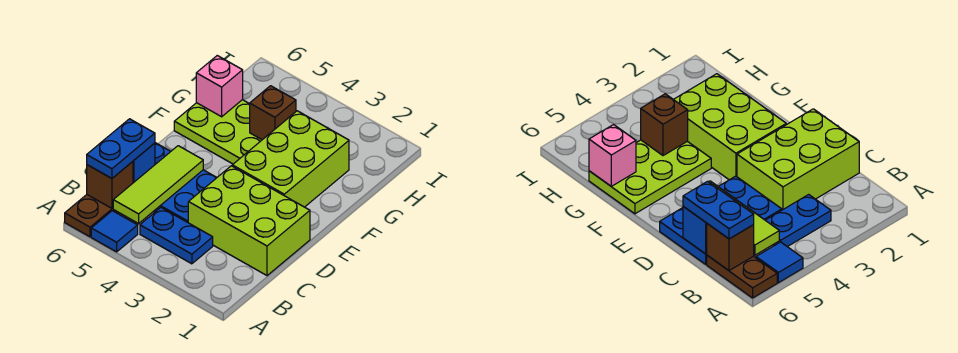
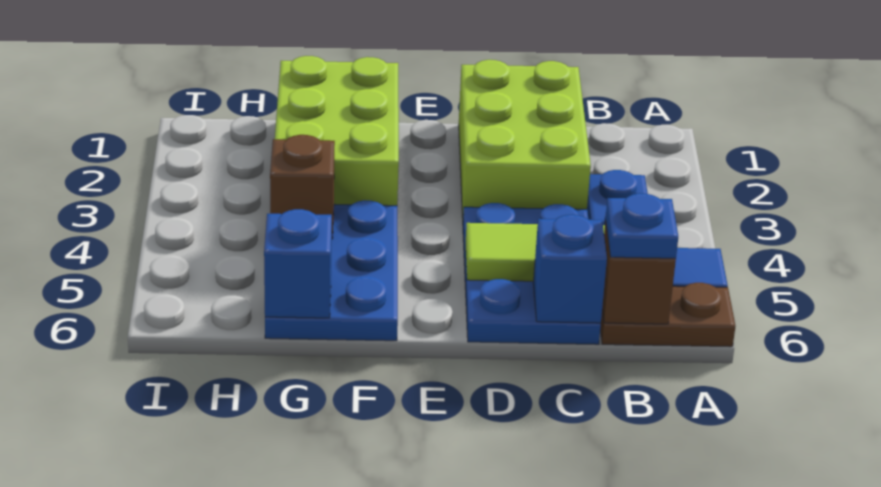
blue 1x2 plate [87,119,155,178] -> blue 1x1 plate [605,193,678,258]
lime 2x3 brick [232,111,349,207] -> lime 2x3 brick turned to [275,56,399,206]
lime 2x3 plate [174,100,261,164] -> blue 2x3 plate [265,200,398,341]
pink 1x1 brick [196,56,243,117] -> blue 1x1 brick [264,209,332,318]

